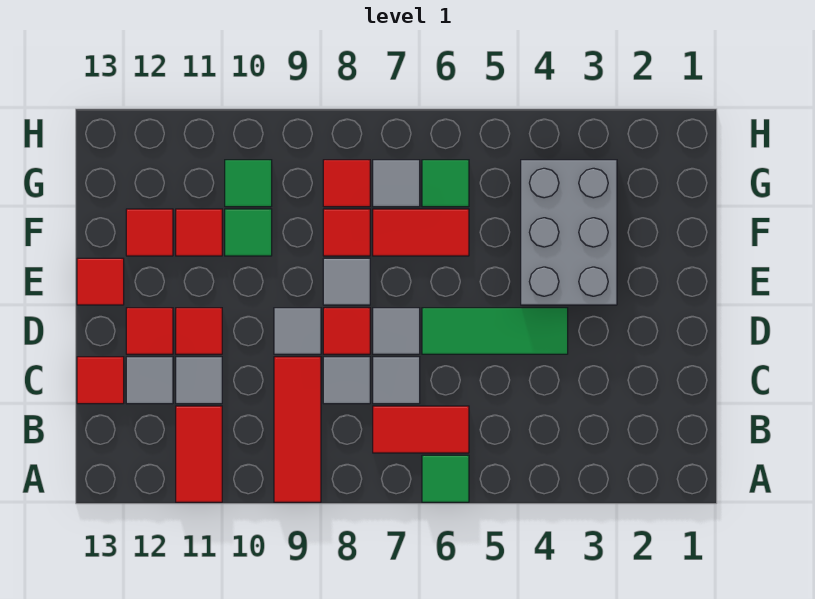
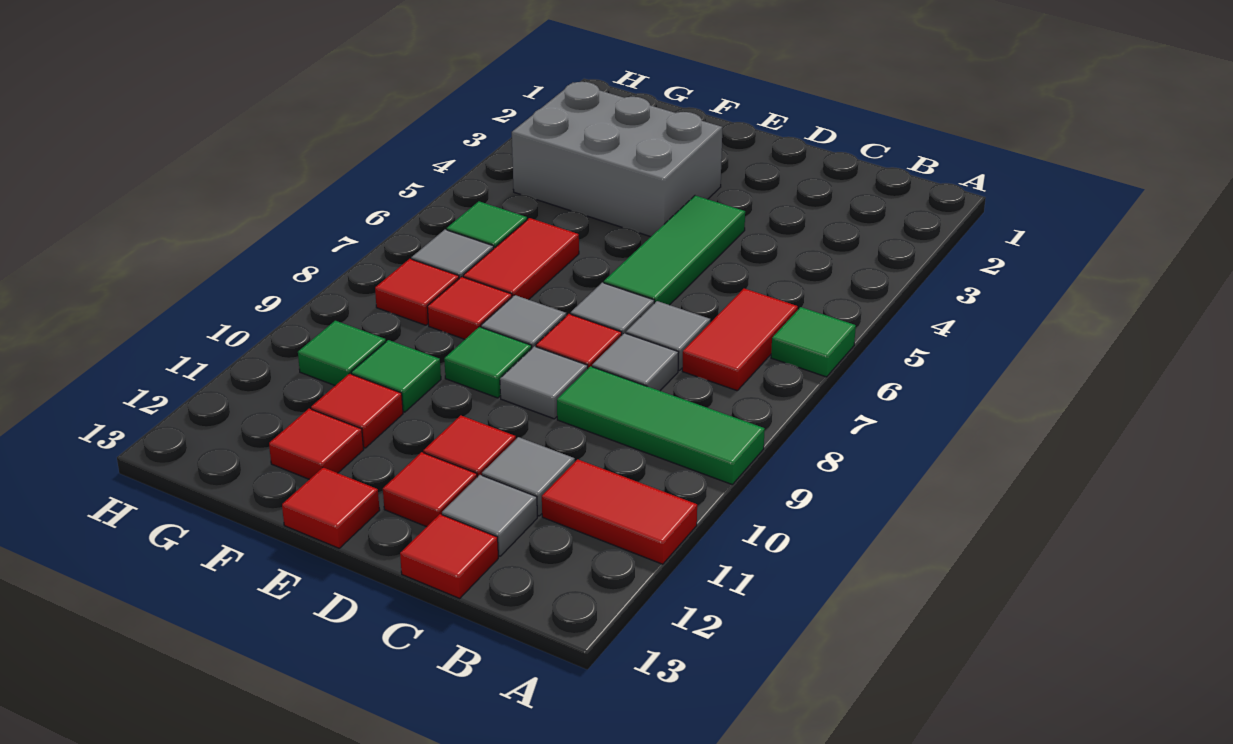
red 1x3 tile [274,357,321,502] -> green 1x3 tile [557,366,765,484]
none -> green 1x1 tile [444,327,532,398]

